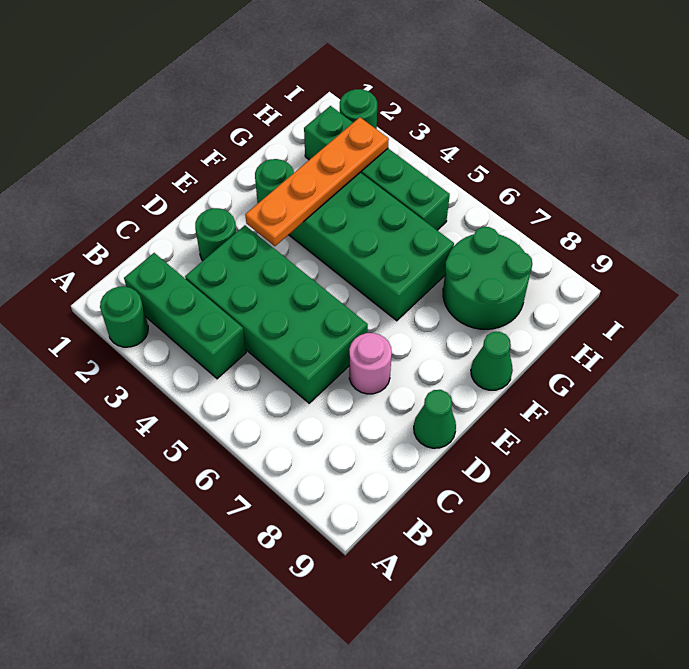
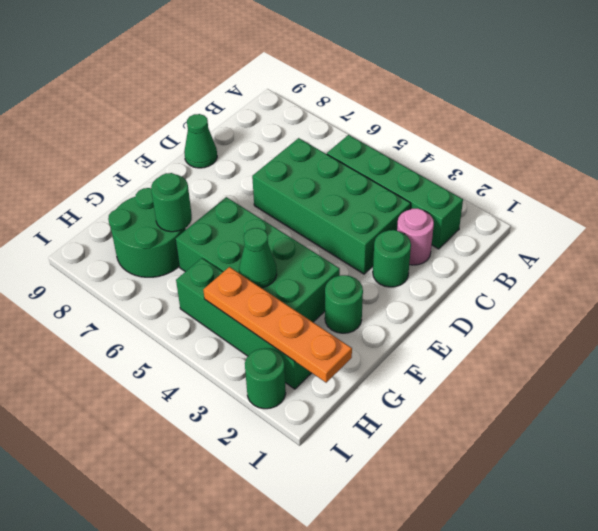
green 1x1 round brick [100,287,148,347] -> green 1x1 round brick moved to [151,173,192,232]
green 1x3 brick [124,253,246,379] -> green 1x4 brick [327,135,463,249]
pink 1x1 round brick [349,333,392,394] -> pink 1x1 round brick moved to [397,208,434,265]
orange 1x4 plate [245,117,389,246] -> orange 1x4 plate turned to [203,267,352,383]
green 1x1 cone [471,332,513,390] -> green 1x1 cone moved to [239,228,277,288]

